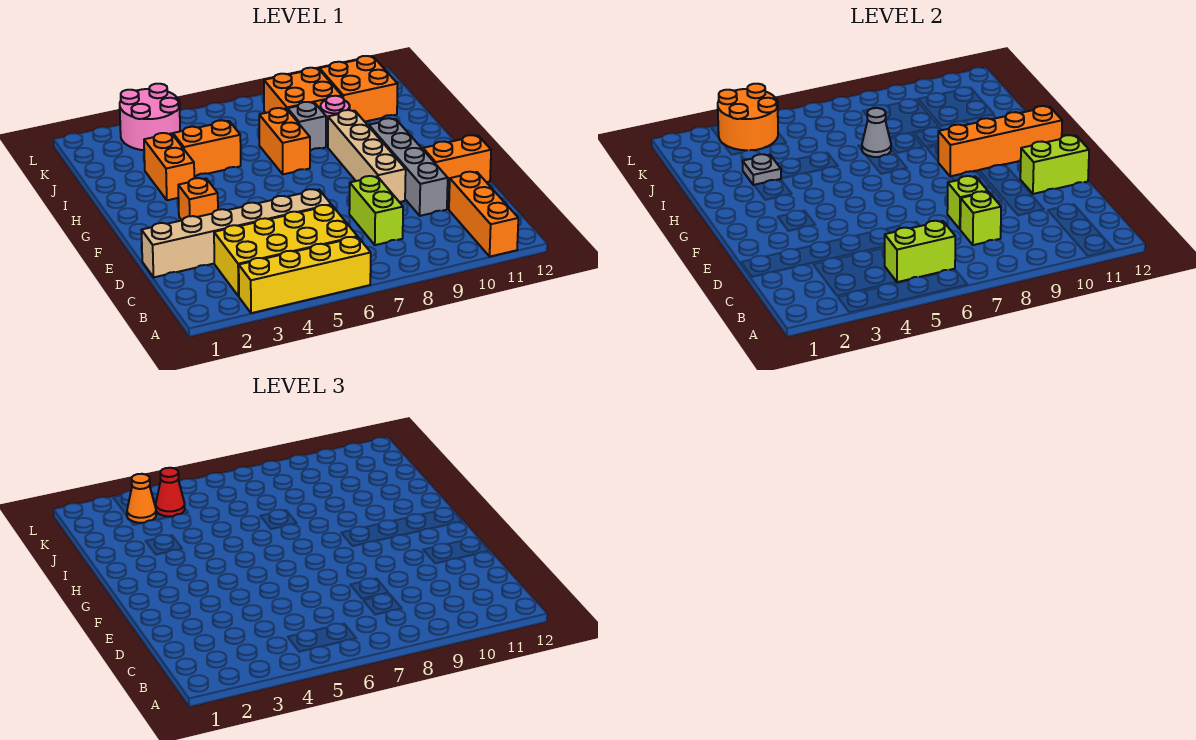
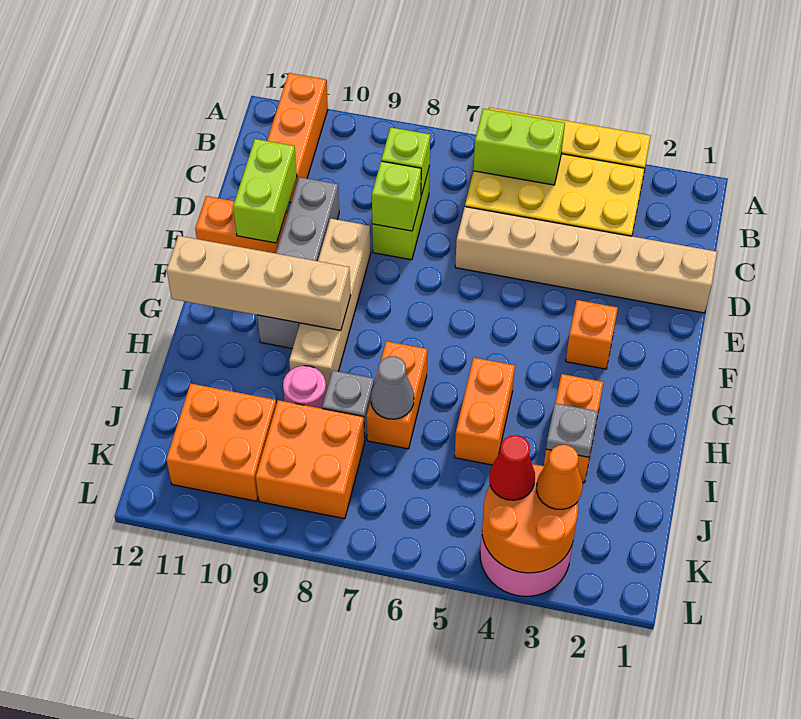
lime 1x2 brick [1020,135,1089,194] -> lime 1x2 brick turned to [233,139,297,243]
orange 1x4 brick [938,106,1062,177] -> tan 1x4 brick [167,236,351,330]
orange 1x2 brick [173,120,241,177] -> orange 1x2 brick turned to [455,357,515,465]

